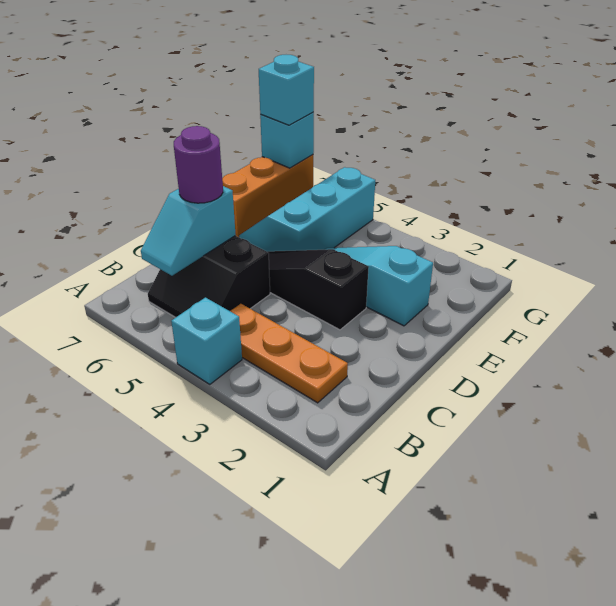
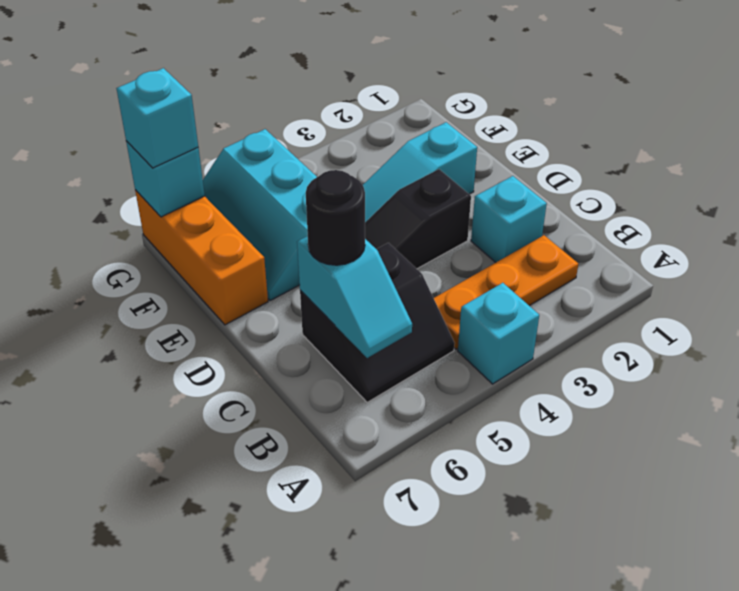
none -> cyan 1x1 brick [471,176,547,263]
purple 1x1 round brick [174,126,223,203] -> black 1x1 round brick [306,170,365,265]

